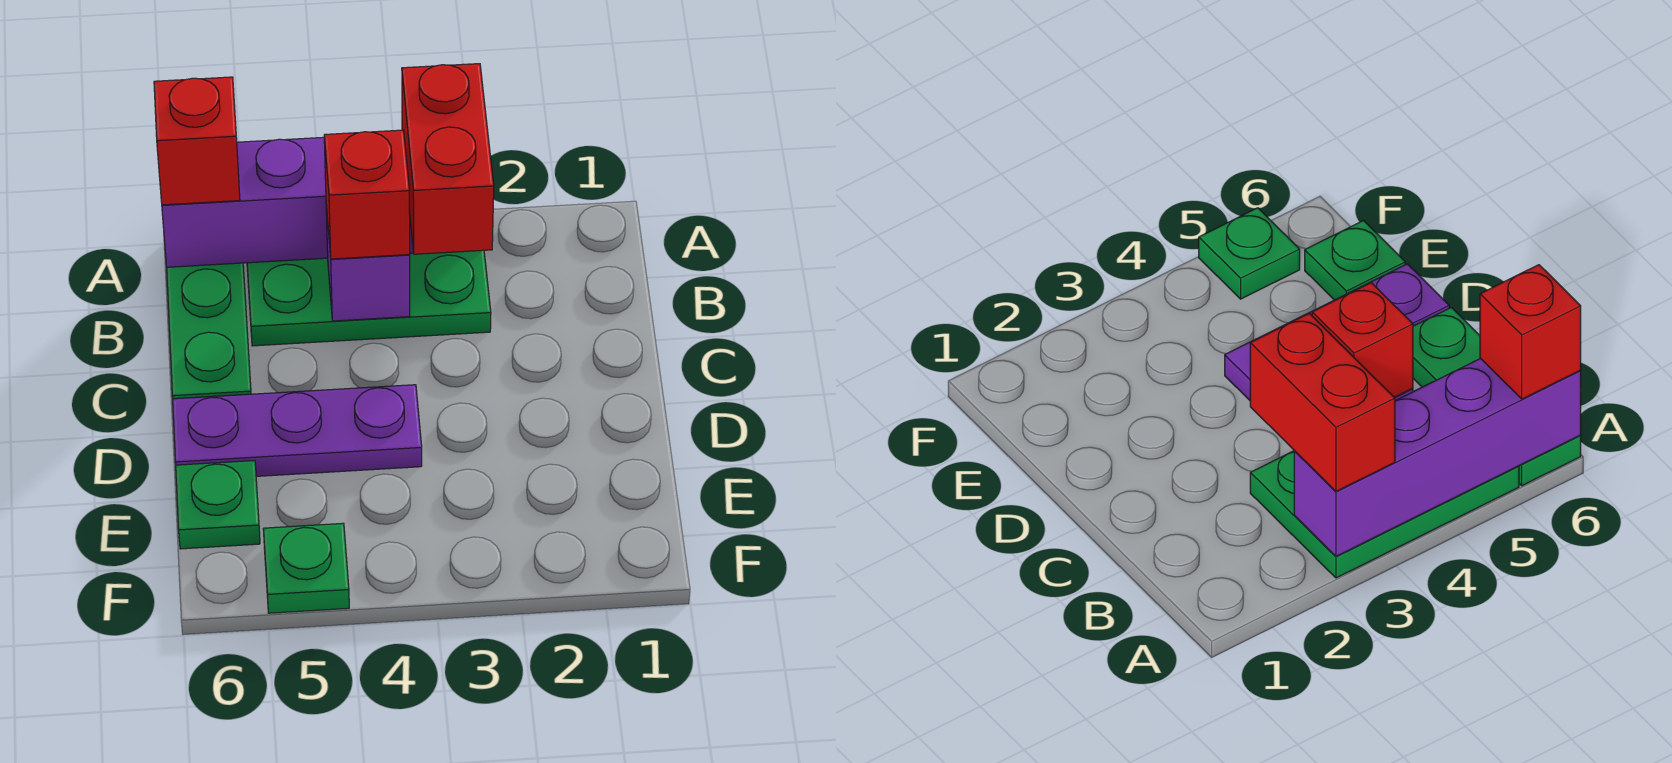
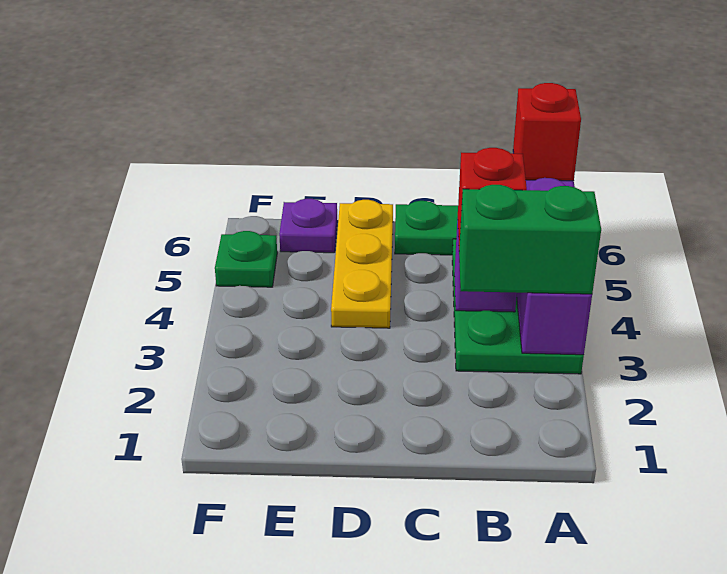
red 1x2 brick [402,64,494,254] -> green 1x2 brick [459,185,601,294]
purple 1x3 plate [173,385,422,476] -> yellow 1x3 plate [331,200,393,328]
green 1x1 plate [176,461,260,549] -> purple 1x1 plate [279,199,337,253]

